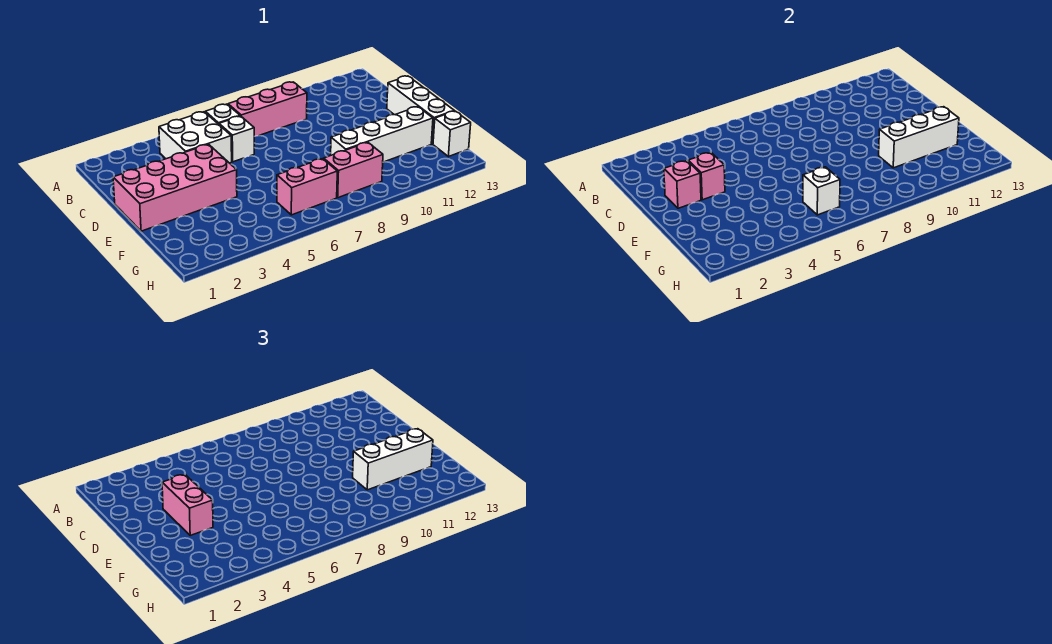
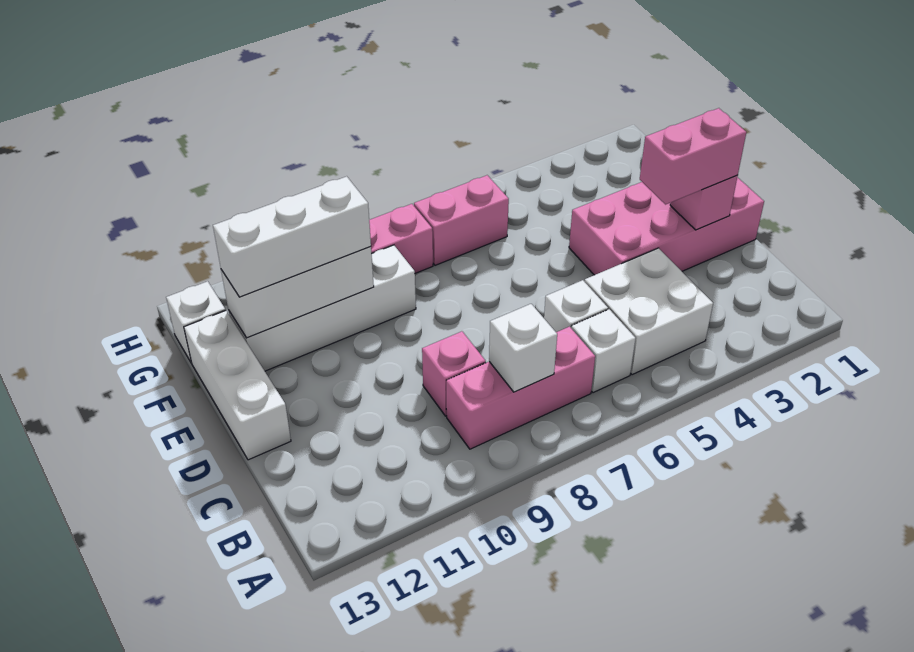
pink 1x1 brick [688,153,725,200] -> pink 1x1 brick moved to [422,331,486,416]
pink 1x2 brick [162,475,213,535] -> pink 1x2 brick turned to [640,108,746,204]
white 1x1 brick [803,167,840,215] -> white 1x1 brick moved to [489,304,557,392]

